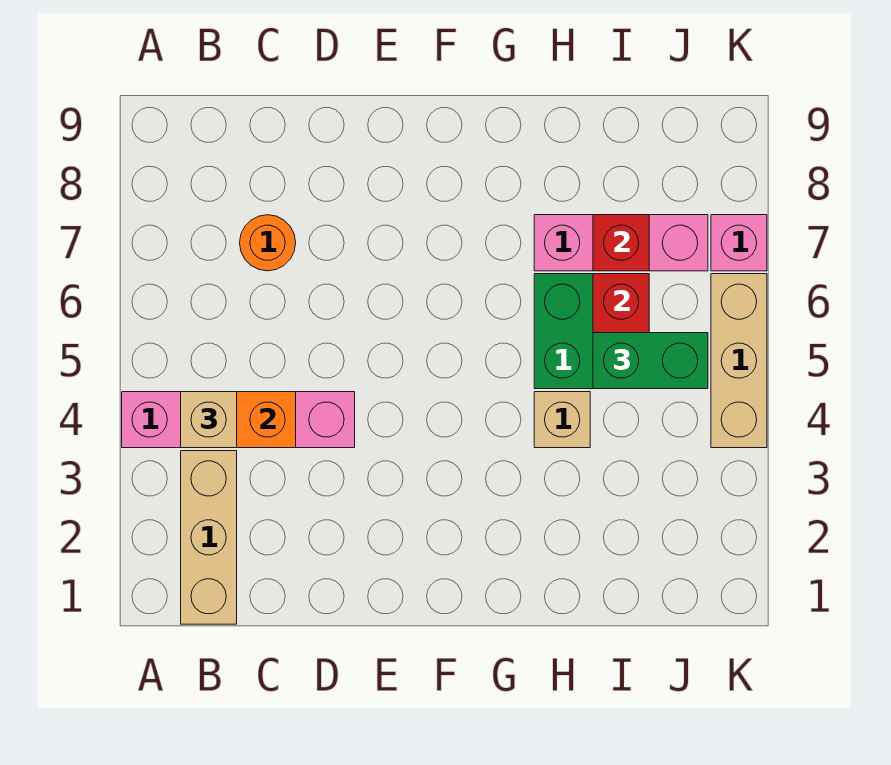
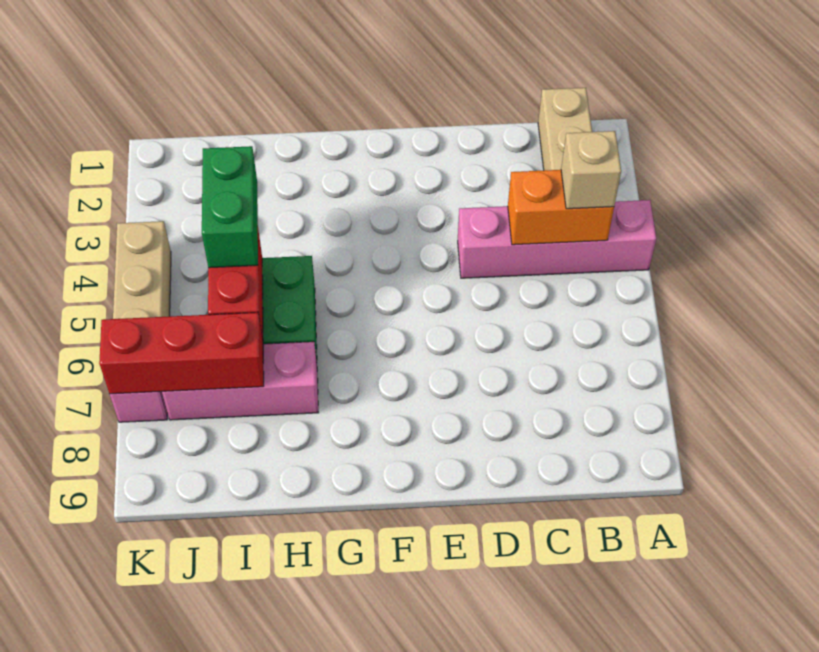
orange 1x1 round brick [240,215,296,271] -> none
tan 1x1 brick [534,392,590,448] -> none
green 1x2 brick [593,333,708,389] -> green 1x2 brick turned to [202,146,258,268]
red 1x1 brick [593,215,649,271] -> red 1x3 brick [99,313,264,394]

